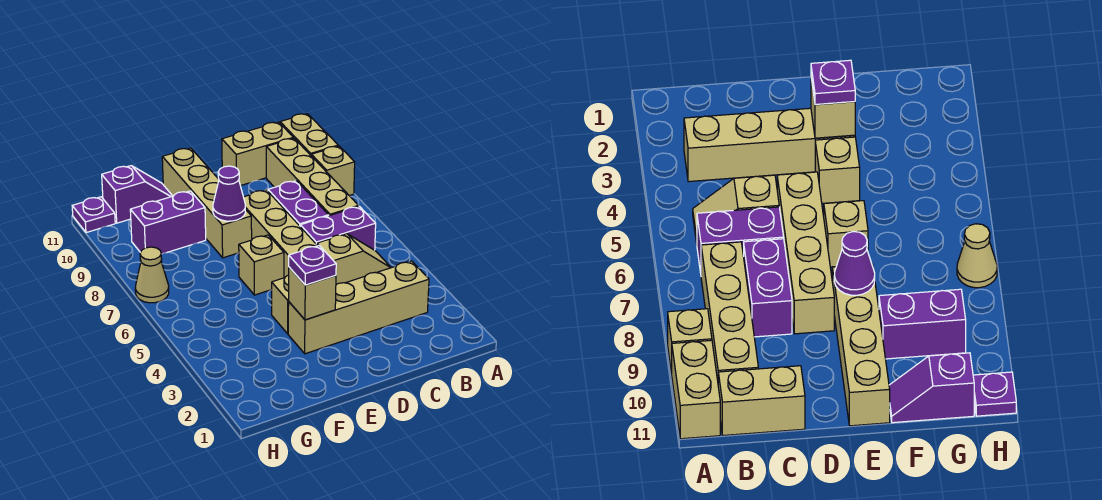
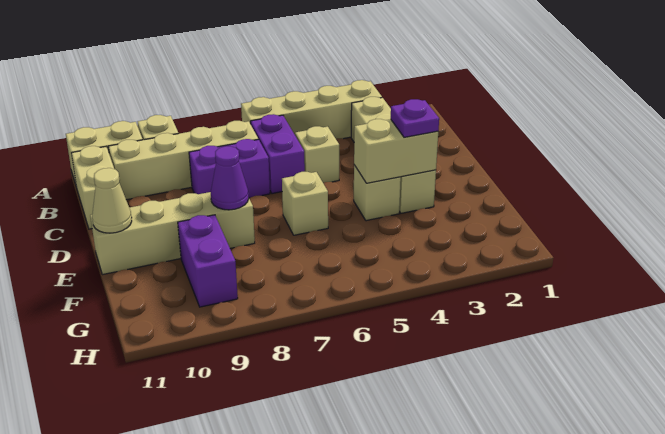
tan 1x4 brick [244,190,317,278] -> tan 1x4 brick moved to [241,80,382,139]
tan 1x1 brick [289,267,336,320] -> tan 1x2 brick [354,119,438,183]
purple 1x2 slope [102,166,172,223] -> none
tan 1x1 cone [135,247,169,303] -> tan 1x1 cone moved to [92,168,132,233]
purple 1x1 plate [72,197,115,233] -> none

